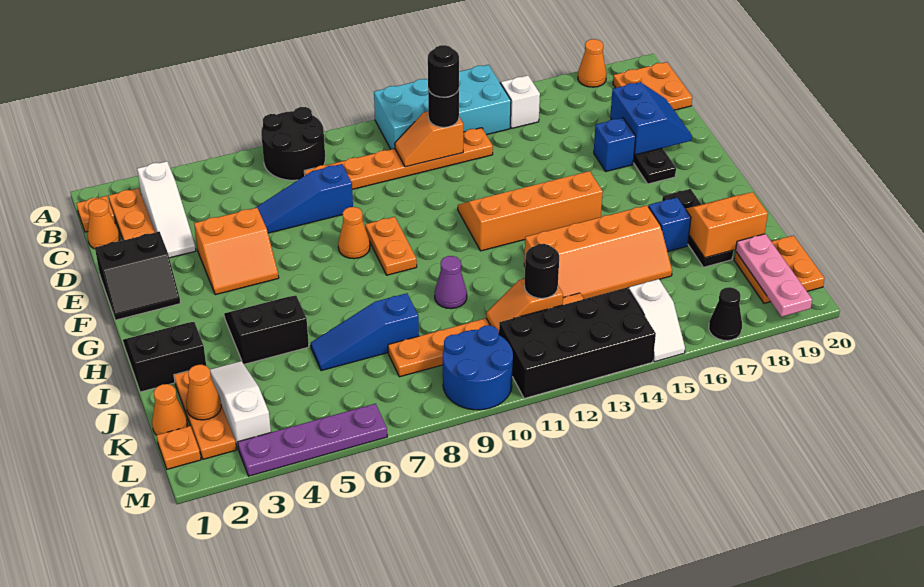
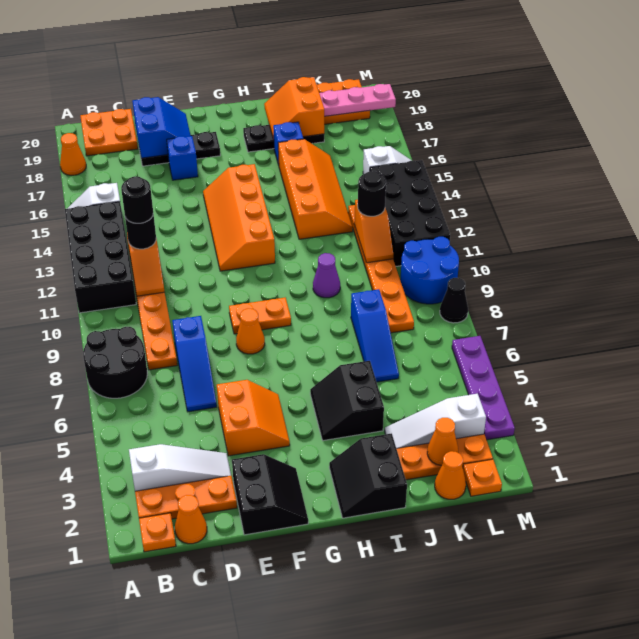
cyan 2x4 brick [374,65,511,149] -> black 2x4 brick [65,202,136,313]
blue 2x2 slope [610,82,692,155] -> blue 2x2 slope turned to [132,97,191,158]
black 1x1 cone [709,287,742,341] -> black 1x1 cone moved to [440,278,468,323]

